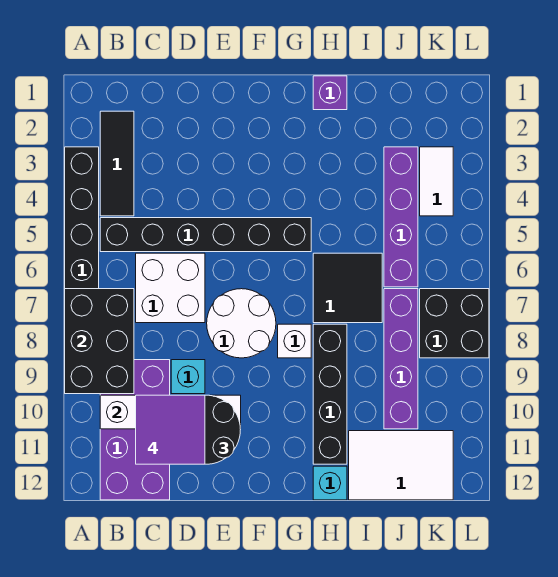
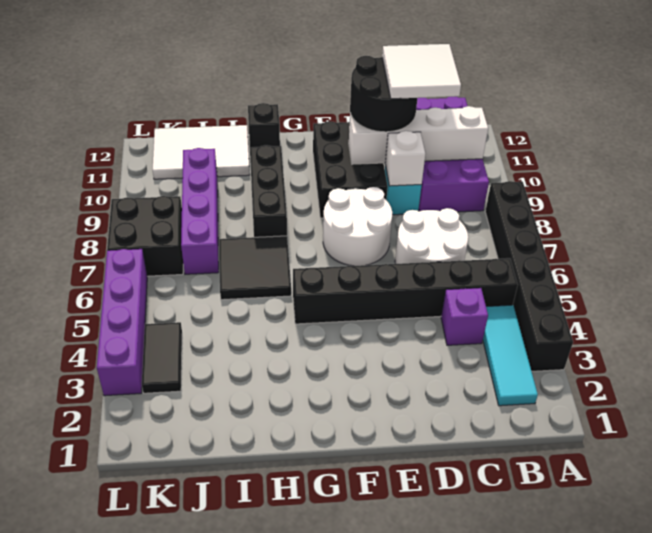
black 2x3 brick [65,289,134,394] -> black 2x3 brick moved to [313,121,388,218]
black 1x3 tile [100,111,134,216] -> cyan 1x3 tile [483,305,538,406]
white 2x2 brick [136,253,205,323] -> white 2x2 round brick [395,208,468,264]
purple 2x2 tile [136,395,205,464] -> white 2x2 tile [382,44,461,99]
white 1x1 brick [278,324,311,358] -> white 1x1 brick moved to [385,131,425,186]
purple 1x1 brick [313,76,347,110] -> purple 1x1 brick moved to [441,288,488,345]
black 1x4 brick [313,324,347,464] -> black 1x3 brick [250,145,287,237]
cyan 1x1 brick [313,466,347,500] -> black 1x1 brick [248,103,280,147]
purple 1x4 brick [384,147,418,287] -> purple 1x4 brick moved to [97,249,147,396]
white 1x2 tile [420,147,453,216] -> black 1x2 tile [142,322,182,393]

